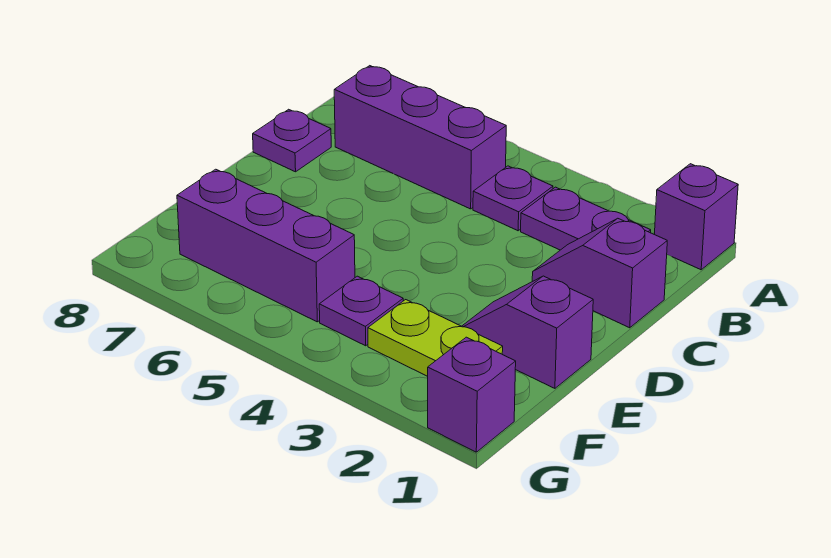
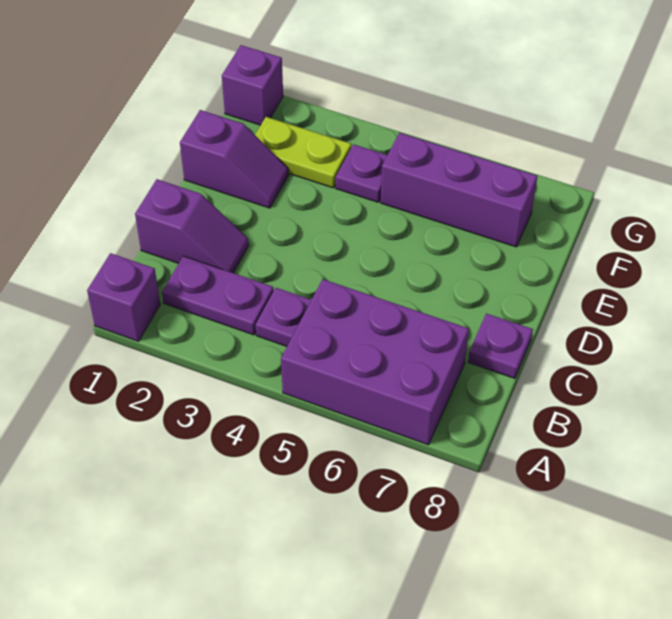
purple 1x3 brick [334,66,506,209] -> purple 2x3 brick [281,279,469,445]

